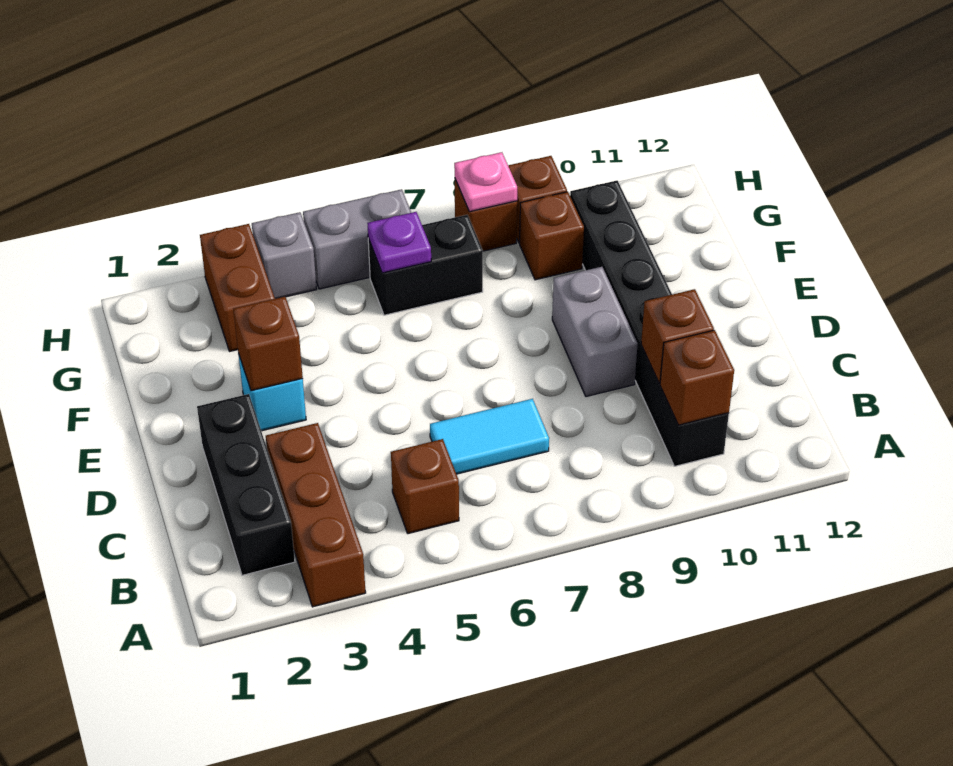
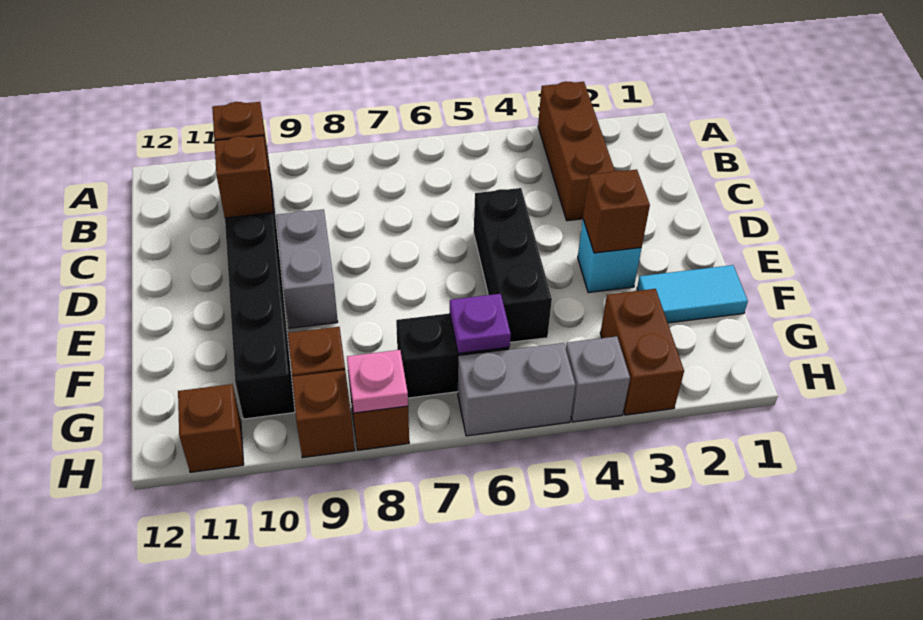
black 1x3 brick [197,394,295,575] -> black 1x3 brick moved to [474,188,552,342]
brown 1x1 brick [391,439,459,534] -> brown 1x1 brick moved to [178,384,244,472]
cyan 1x2 tile [430,399,549,474] -> cyan 1x2 tile moved to [637,265,748,323]

